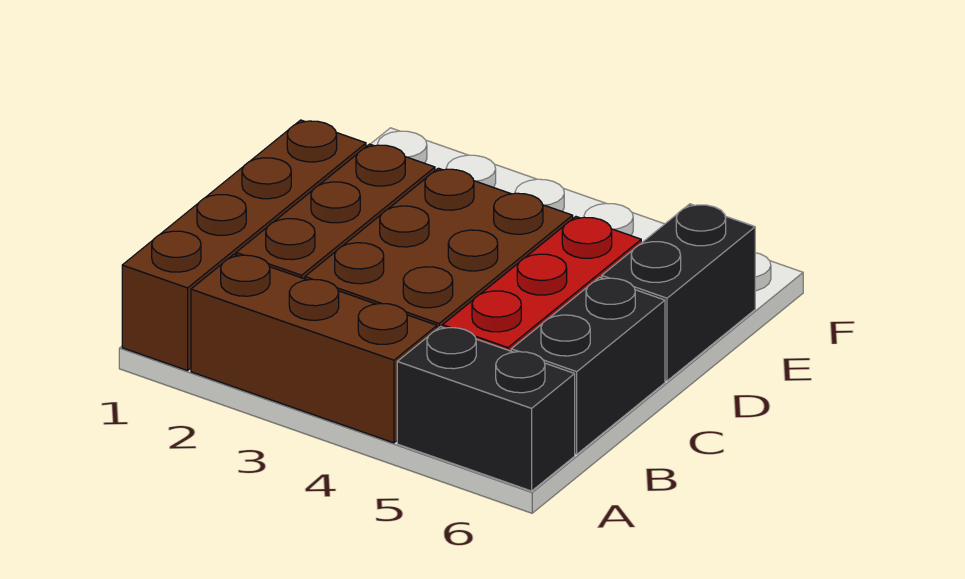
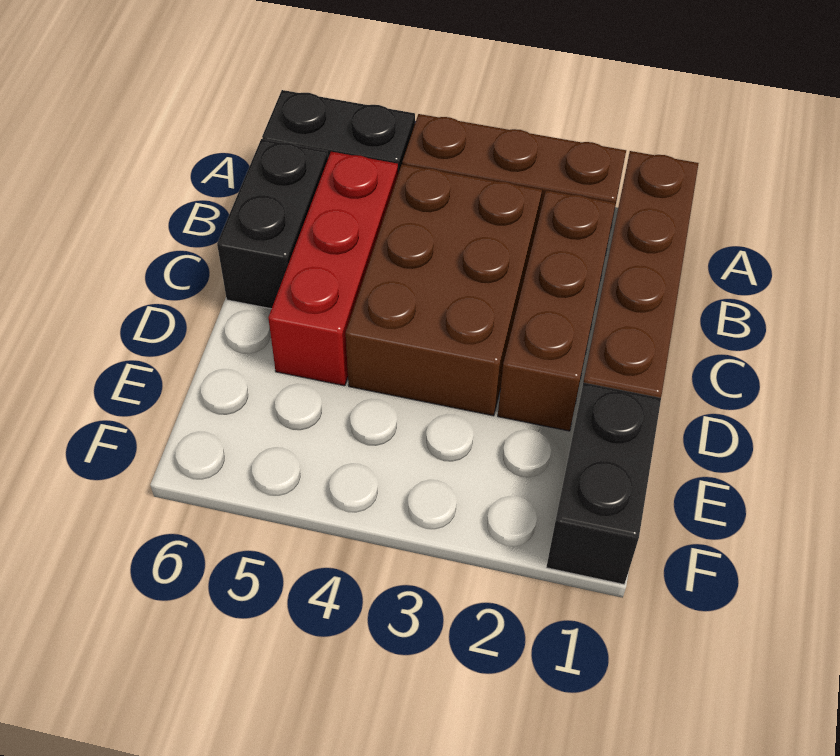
black 1x2 brick [602,204,755,381] -> black 1x2 brick moved to [546,383,661,584]

